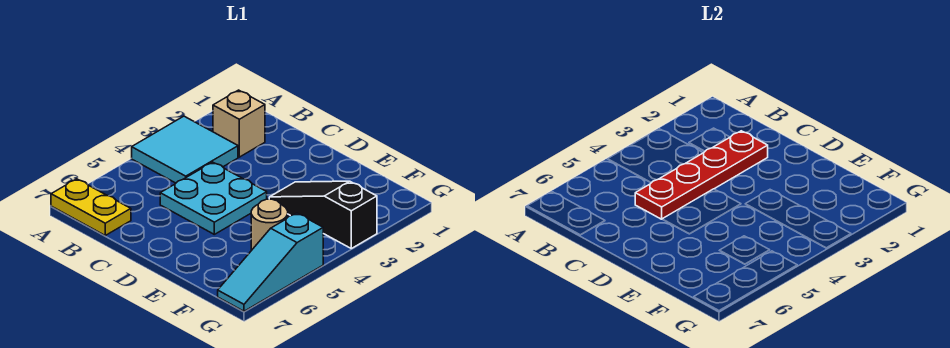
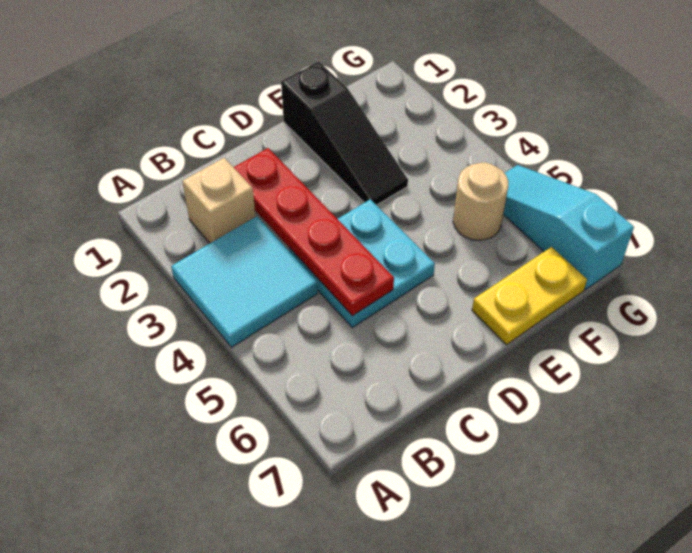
yellow 1x2 plate [51,179,131,235] -> yellow 1x2 plate moved to [472,247,587,345]
black 1x3 slope [269,181,377,248] -> black 1x3 slope turned to [281,61,408,205]
cyan 1x3 slope [218,213,323,311] -> cyan 1x3 slope turned to [503,165,634,290]

